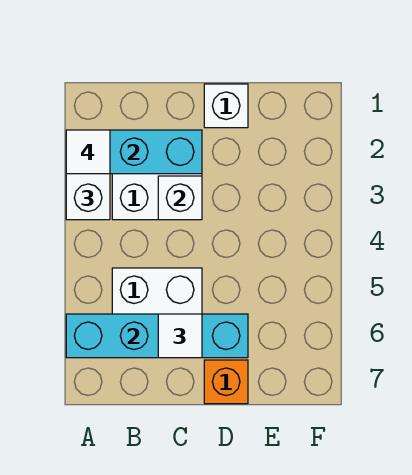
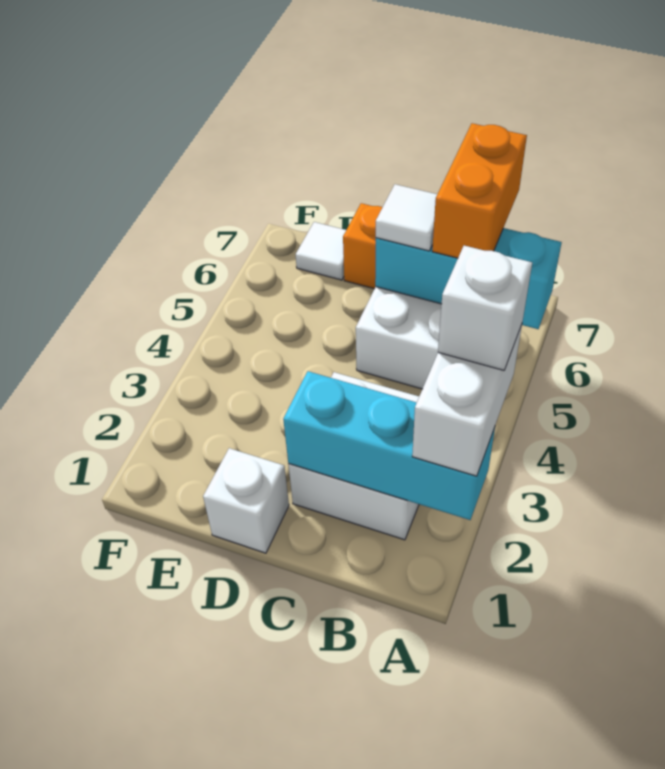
white 1x1 tile [66,130,110,174] -> white 1x1 tile moved to [296,222,346,280]
cyan 1x4 brick [66,314,248,358] -> cyan 1x3 brick [375,228,562,329]
none -> orange 1x2 brick [432,123,527,258]
white 1x1 brick [158,176,202,220] -> white 1x1 brick moved to [438,246,532,370]

